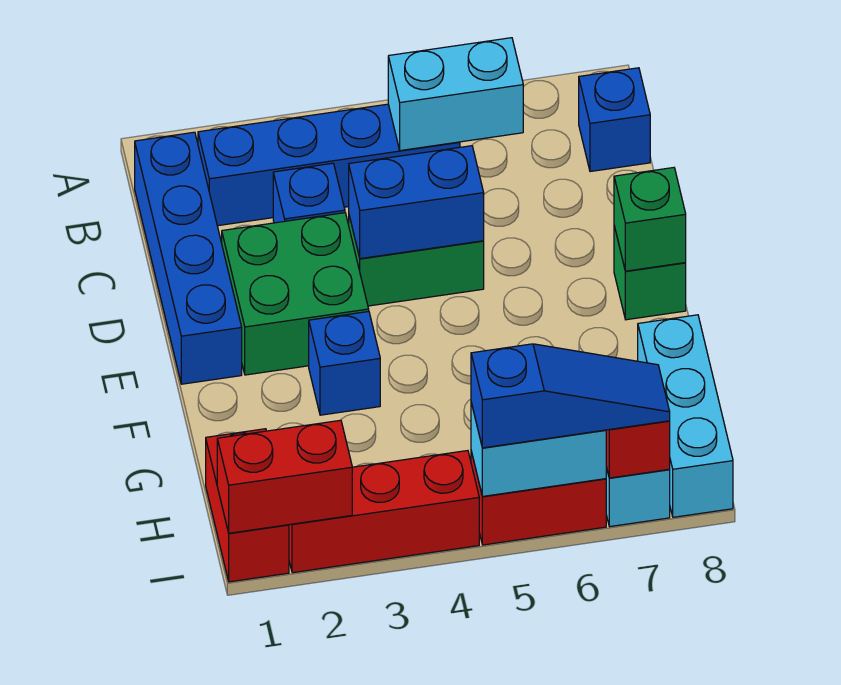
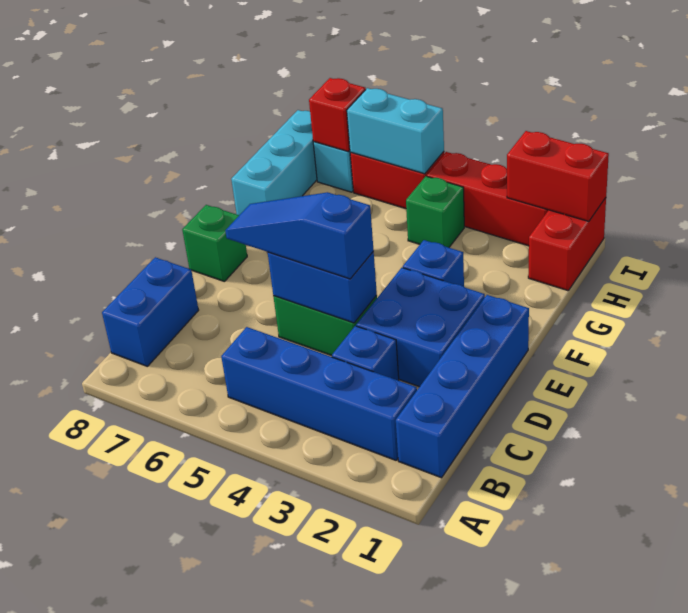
cyan 1x2 brick [388,38,523,151] -> none
blue 1x1 brick [579,68,650,172] -> blue 1x2 brick [102,257,199,366]
green 2x2 brick [222,213,369,375] -> blue 2x2 brick [356,268,485,387]
green 1x1 brick [614,168,686,271] -> green 1x1 brick moved to [406,176,464,248]
blue 1x3 slope [471,344,670,448] -> blue 1x3 slope moved to [225,192,374,279]

